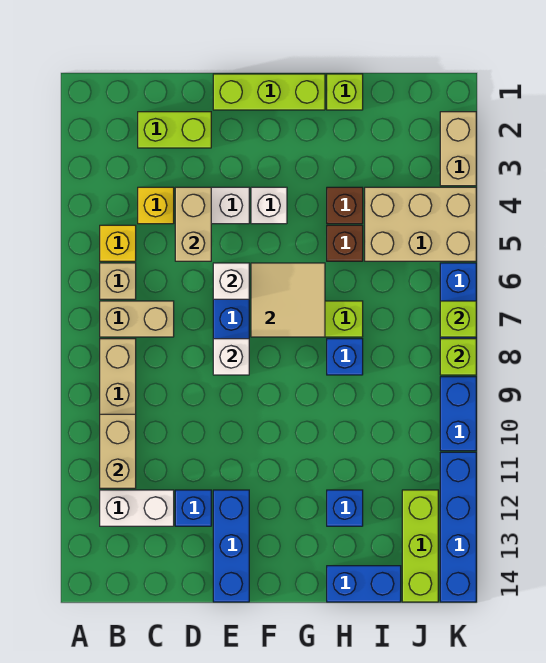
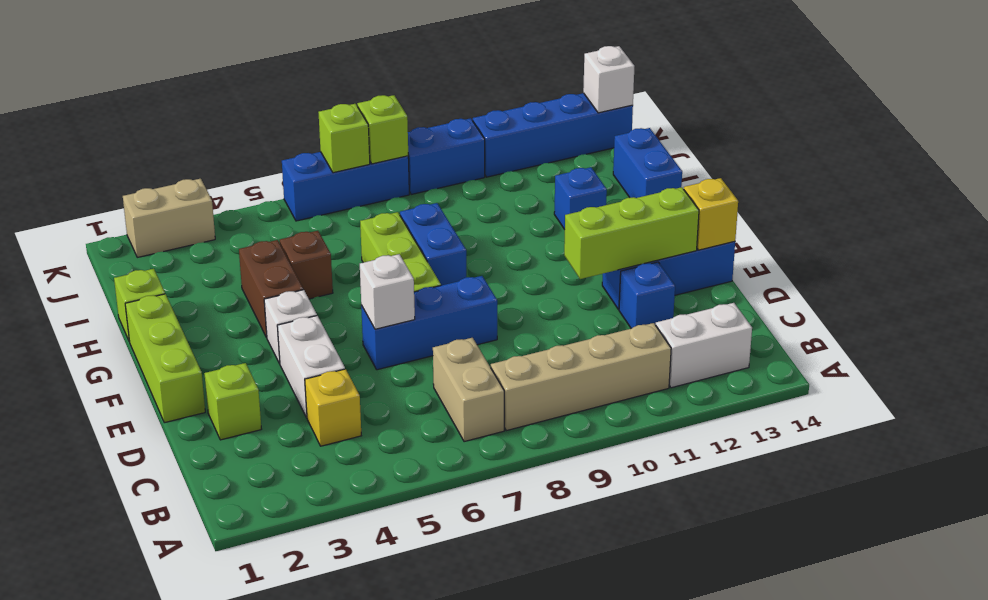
yellow 1x1 brick [100,225,136,261] -> yellow 1x1 brick moved to [684,178,738,250]
tan 1x1 brick [100,263,136,299] -> none
tan 1x2 brick [100,414,136,488] -> none
white 1x2 brick [100,490,174,526] -> white 1x2 brick turned to [656,303,752,388]
lime 1x2 brick [138,112,211,148] -> lime 1x1 brick [204,363,261,440]
tan 1x2 brick [175,187,211,261] -> none
white 1x1 brick [213,339,249,375] -> white 1x1 brick moved to [583,46,634,113]
tan 2x2 tile [251,263,325,337] -> none
brown 1x1 brick [327,187,363,224] -> brown 1x2 brick [239,240,303,338]
blue 1x1 brick [327,339,363,375] -> blue 1x2 brick [400,203,466,286]
tan 2x3 brick [365,187,476,261] -> none
lime 1x3 brick [402,490,438,602] -> lime 1x3 brick moved to [564,187,699,279]

